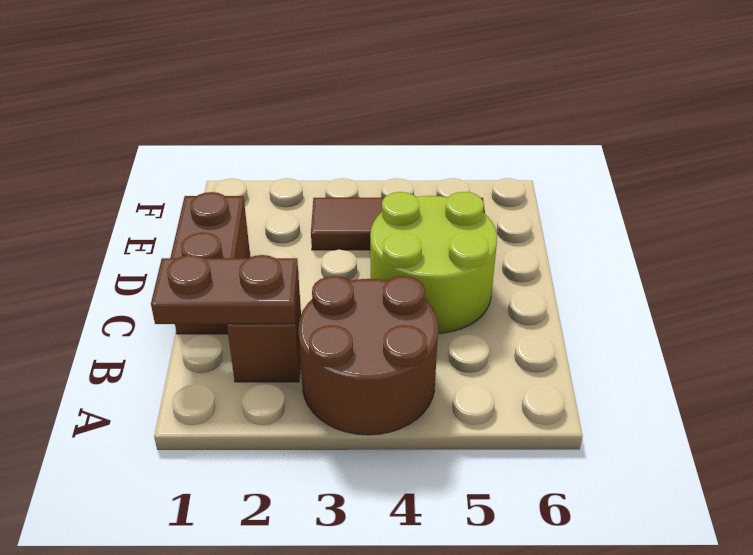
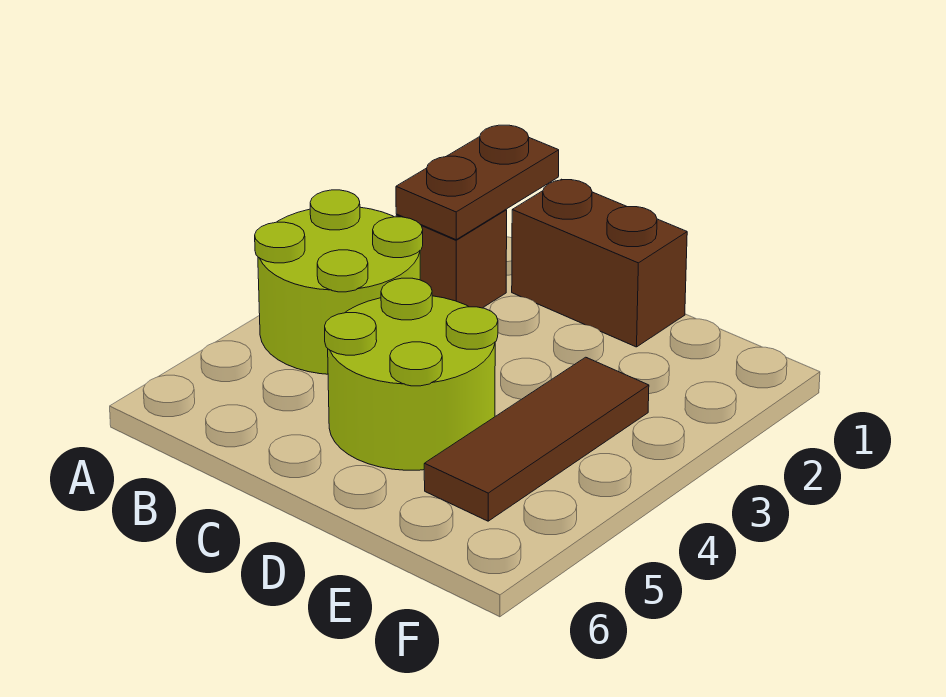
brown 2x2 round brick [298,276,438,435] -> lime 2x2 round brick [255,190,423,374]

